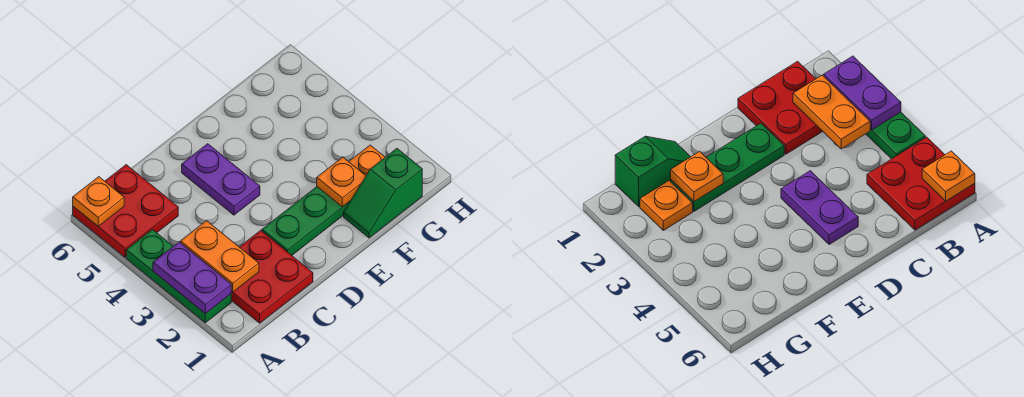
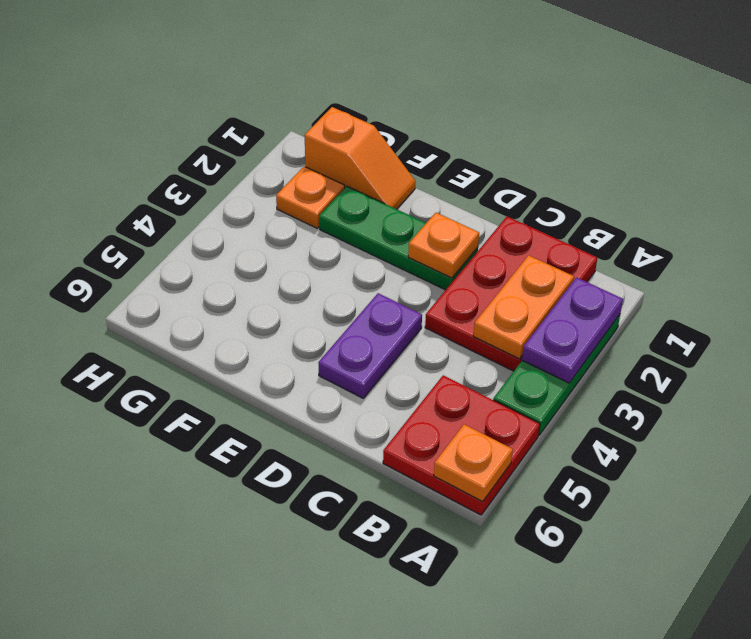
red 2x2 plate [231,230,313,323] -> red 2x3 plate [425,216,597,371]
green 1x2 slope [344,149,422,238] -> orange 1x2 slope [305,107,415,209]
orange 1x1 plate [317,157,366,207] -> orange 1x1 plate moved to [408,213,479,278]

